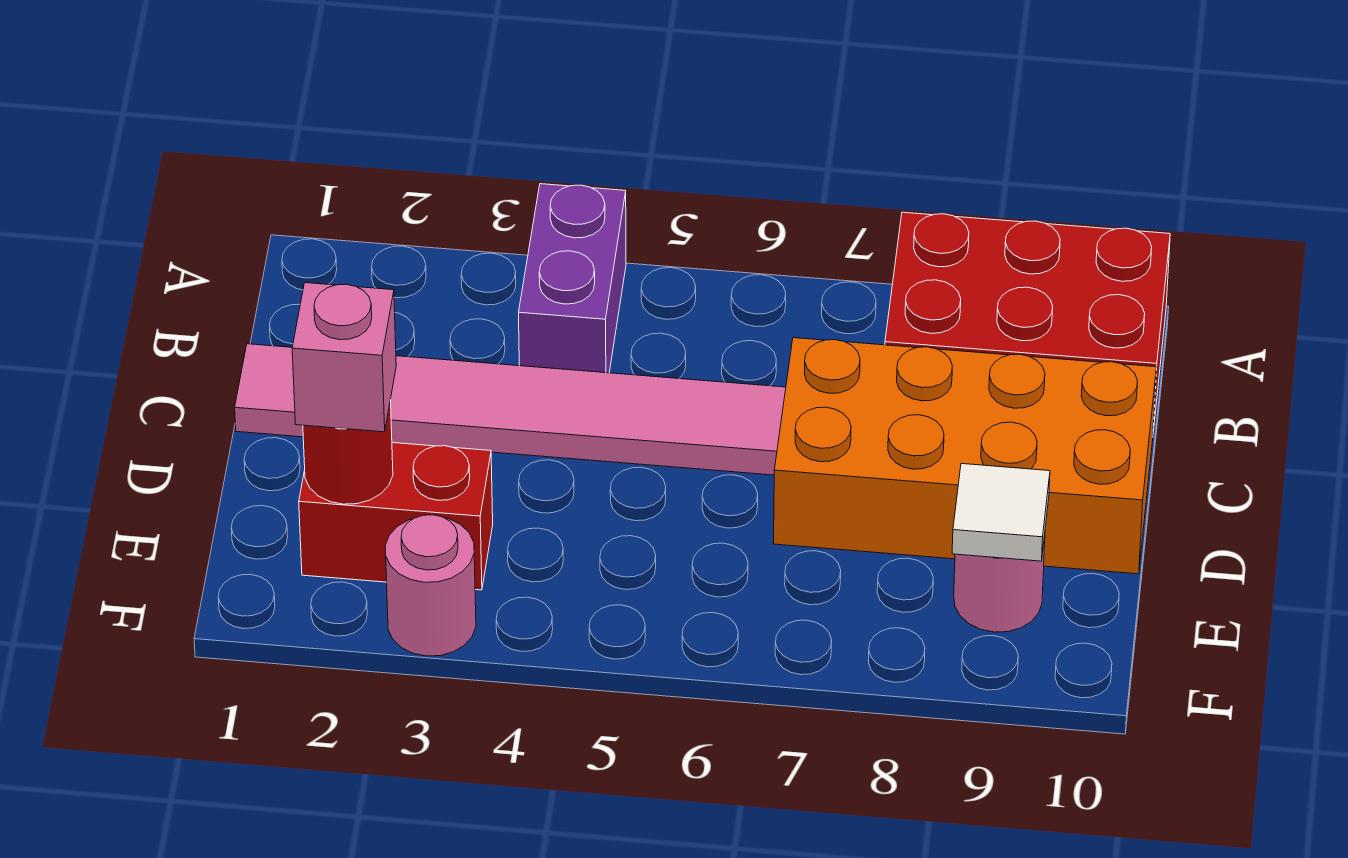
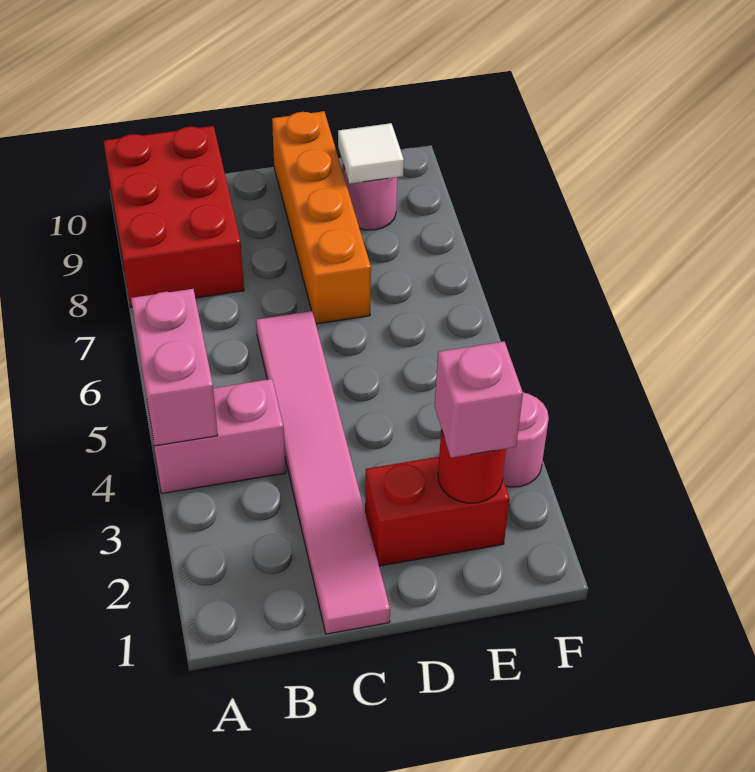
purple 1x2 brick [519,184,626,373] -> pink 1x2 brick [148,379,286,493]
none -> pink 1x2 brick [131,289,218,446]
orange 2x4 brick [774,338,1157,574] -> orange 1x4 brick [272,111,371,324]
red 1x2 brick [299,443,493,590] -> red 1x2 brick turned to [365,457,510,566]

